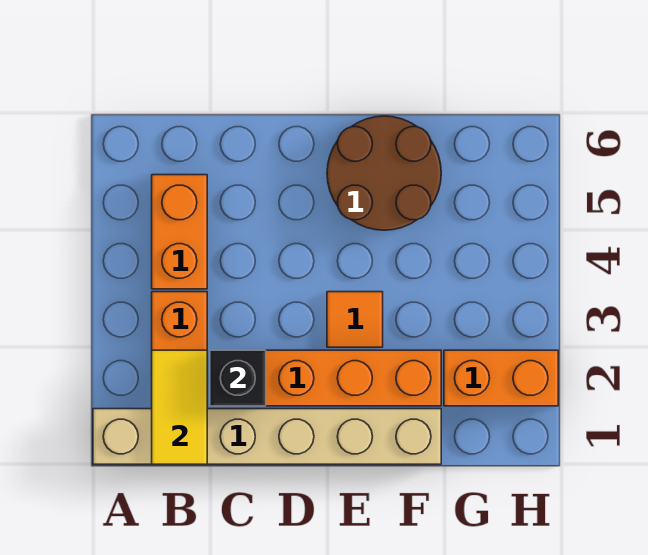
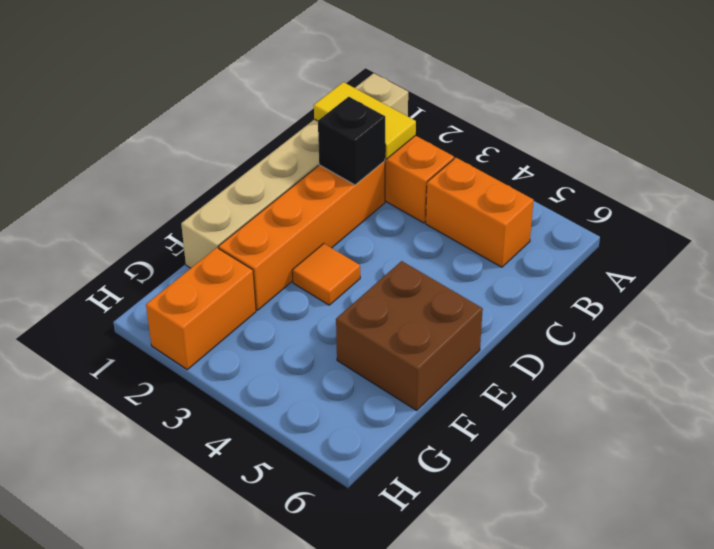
brown 2x2 round brick [327,116,441,230] -> brown 2x2 brick [336,261,483,410]

